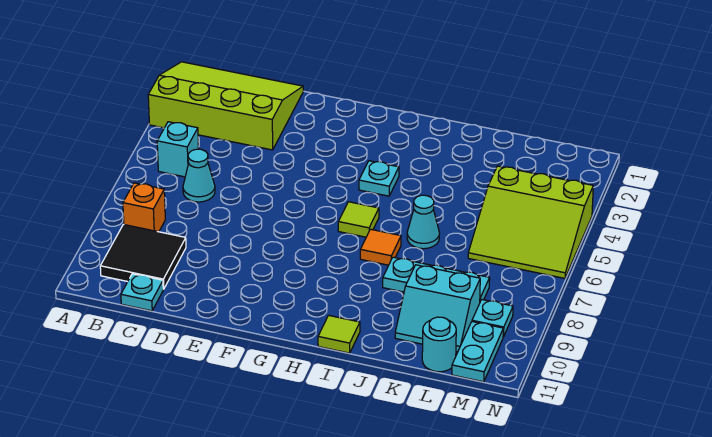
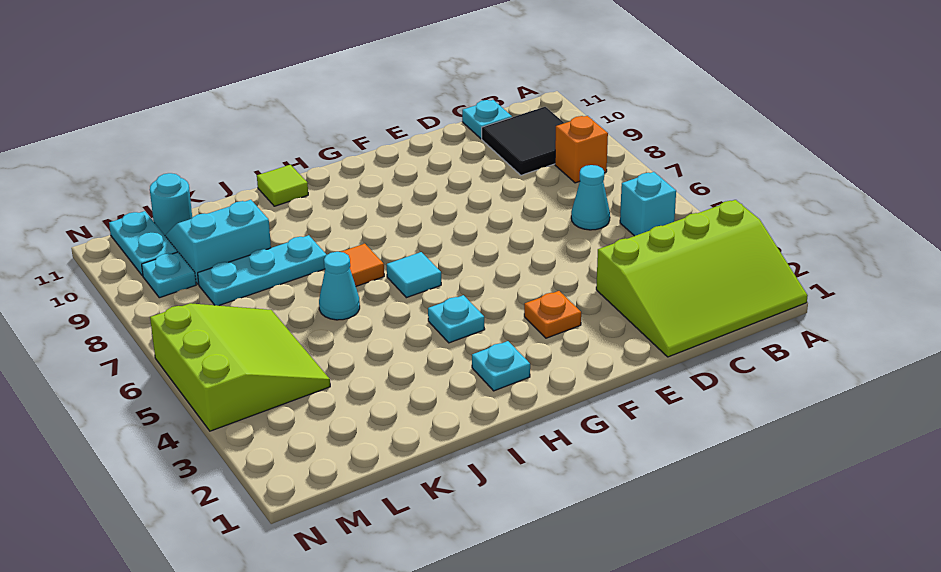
none -> orange 1x1 plate [524,291,581,338]
none -> cyan 1x1 plate [472,341,530,391]
lime 1x1 tile [338,202,379,237] -> cyan 1x1 tile [387,252,441,298]
lime 3x3 slope [468,166,593,278] -> lime 3x3 slope turned to [150,303,330,431]

